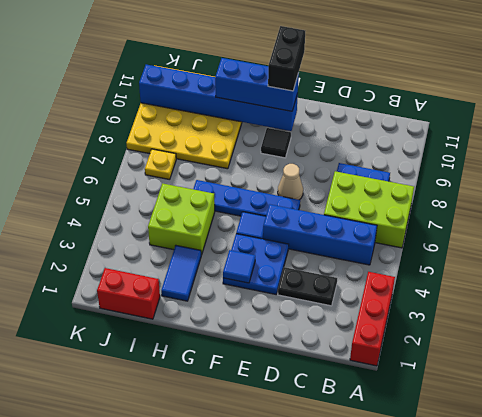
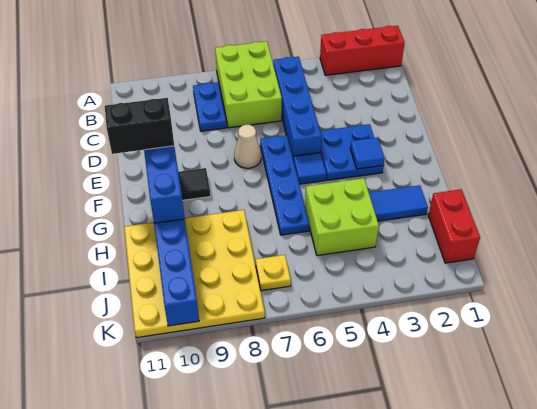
black 1x2 plate [278,267,337,306] -> none

